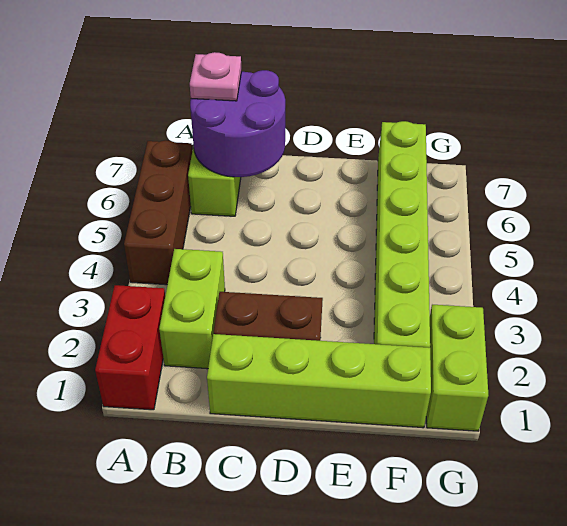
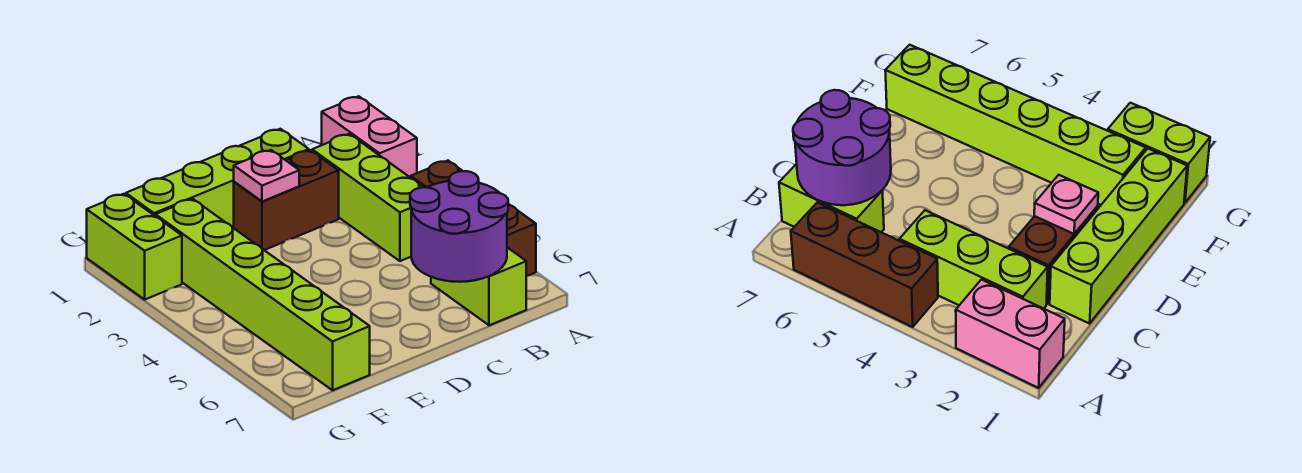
red 1x2 brick [95,285,165,410] -> pink 1x2 brick [322,96,417,178]
lime 1x2 brick [159,249,225,369] -> lime 1x3 brick [312,134,423,261]
pink 1x1 plate [190,52,241,101] -> pink 1x1 plate moved to [234,150,299,202]

